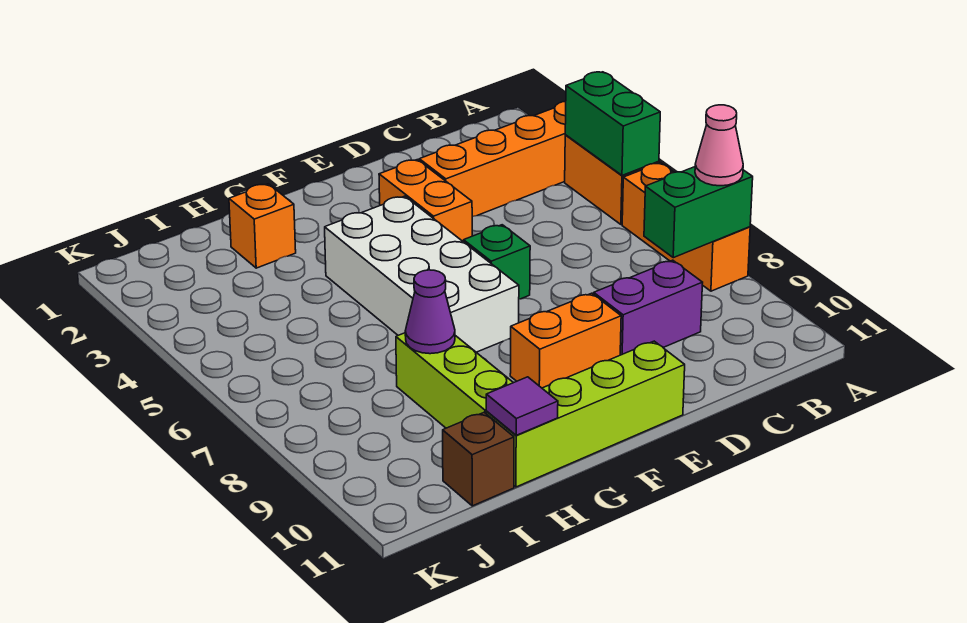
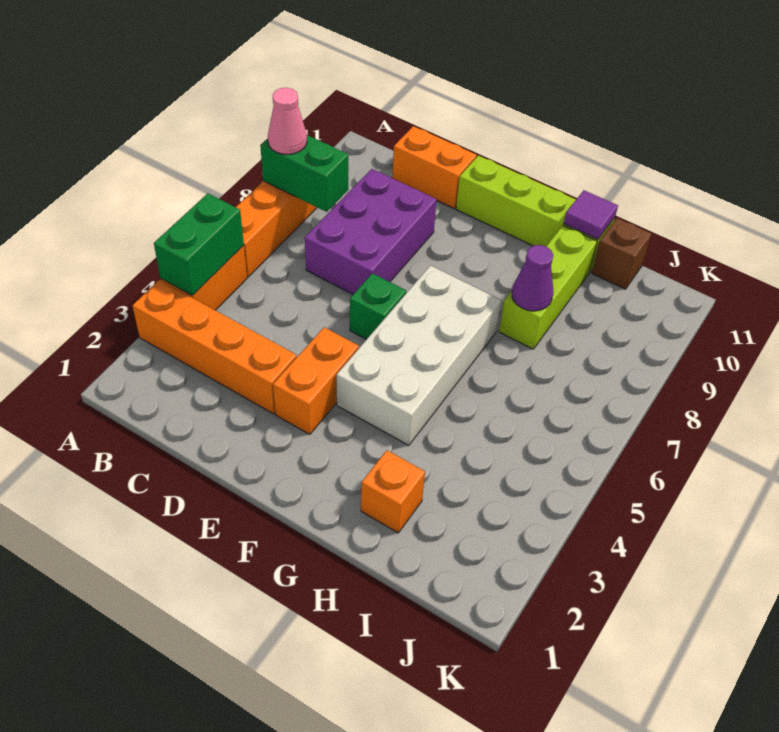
purple 1x2 brick [594,260,703,355] -> purple 2x3 brick [305,169,437,294]
orange 1x2 brick [510,293,621,388] -> orange 1x2 brick moved to [392,126,477,208]

